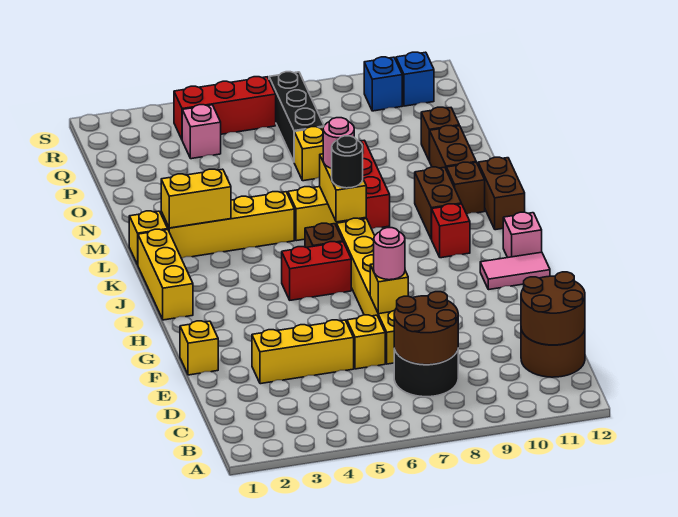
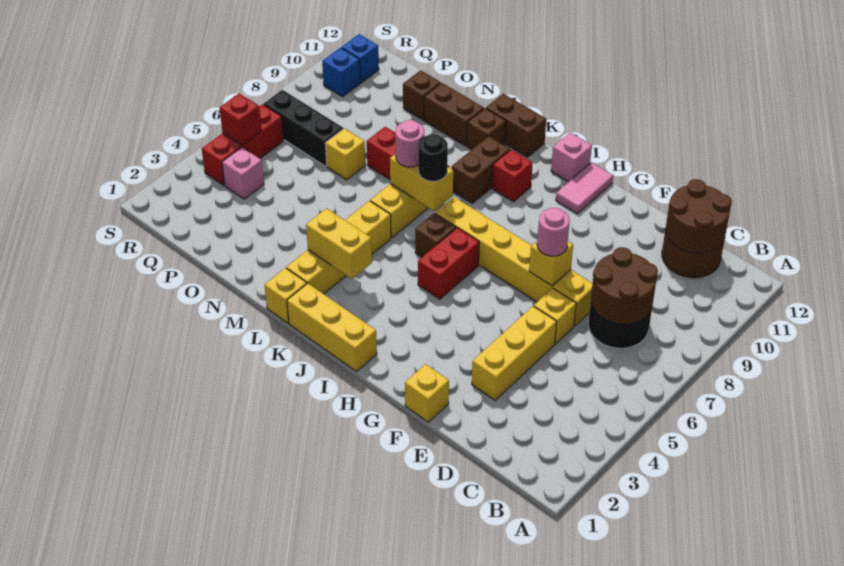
brown 1x2 brick [415,167,461,239] -> brown 1x2 brick turned to [452,136,510,203]
yellow 1x2 brick [161,169,231,228] -> yellow 1x2 brick turned to [306,208,372,279]
none -> red 1x1 brick [220,93,261,145]

